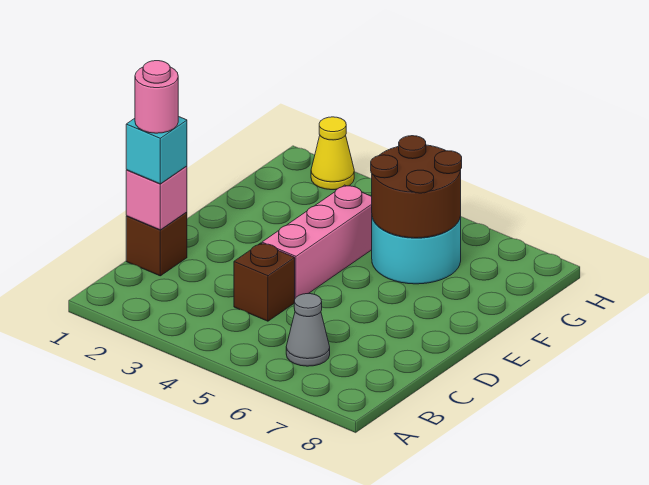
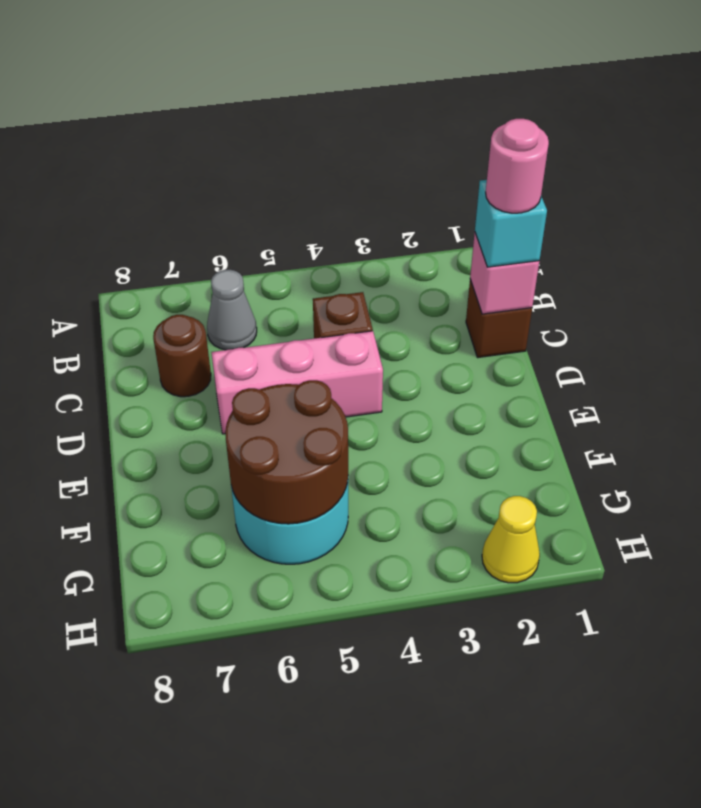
none -> brown 1x1 round brick [153,315,211,397]
pink 1x3 brick [262,185,372,298] -> pink 1x3 brick turned to [211,331,383,434]

